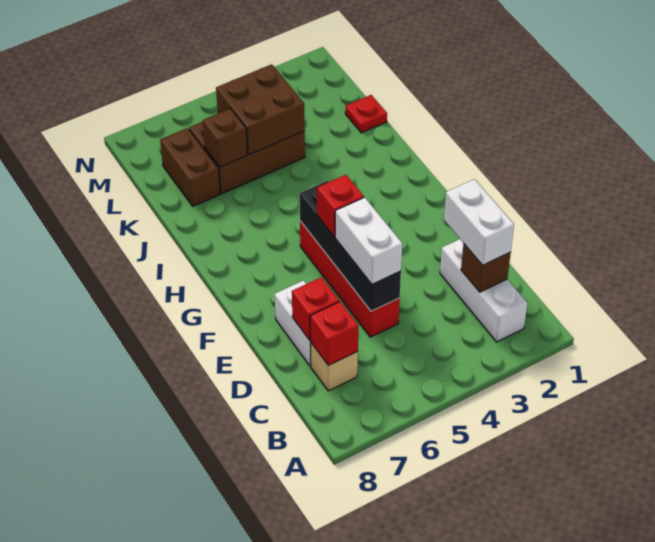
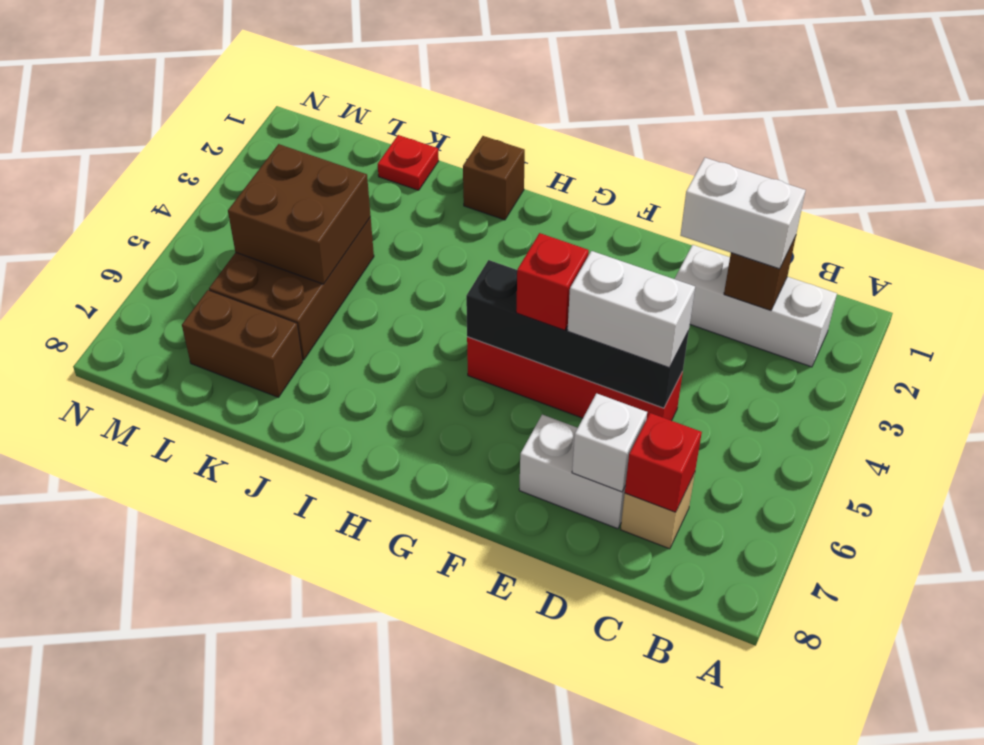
red 1x1 brick [292,277,339,340] -> white 1x1 brick [572,393,647,492]
brown 1x1 brick [203,108,247,167] -> brown 1x1 brick moved to [463,136,525,220]

